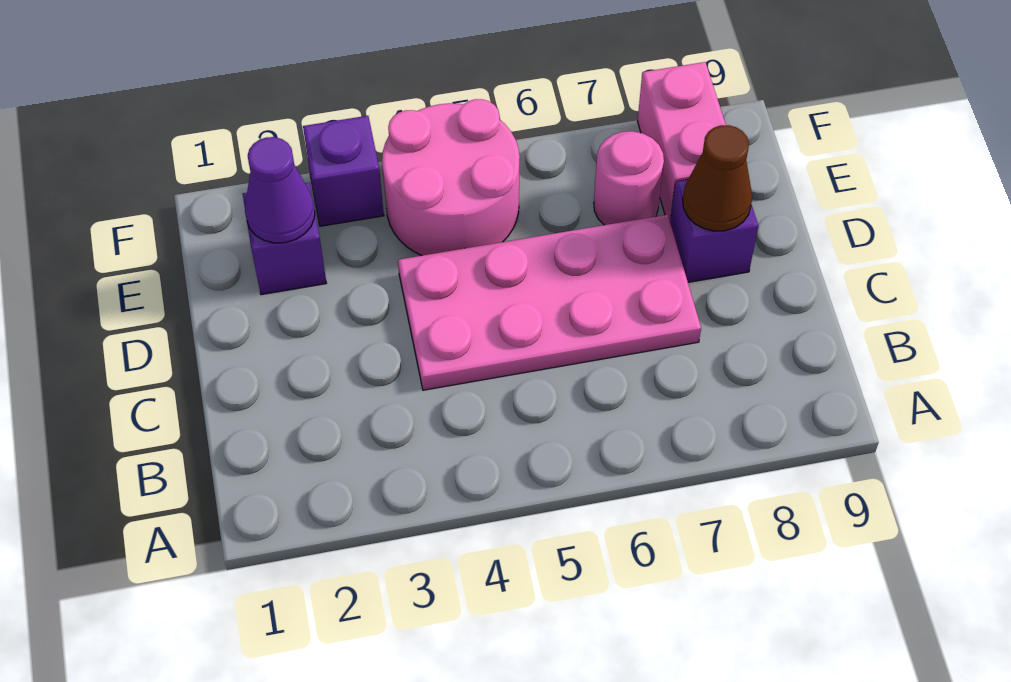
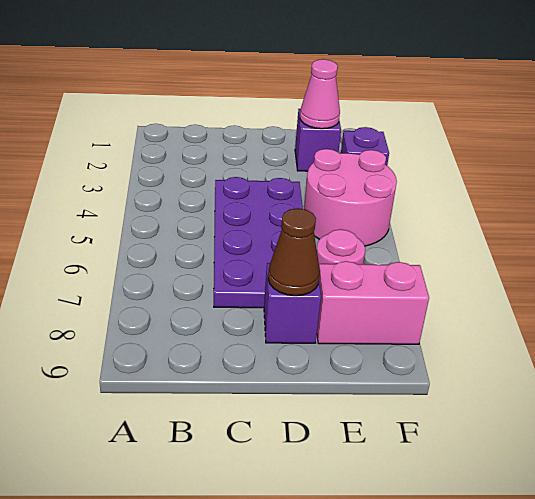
pink 2x4 plate [398,215,701,390] -> purple 2x4 plate [214,177,303,308]
purple 1x1 cone [245,137,315,243] -> pink 1x1 cone [300,59,340,129]

